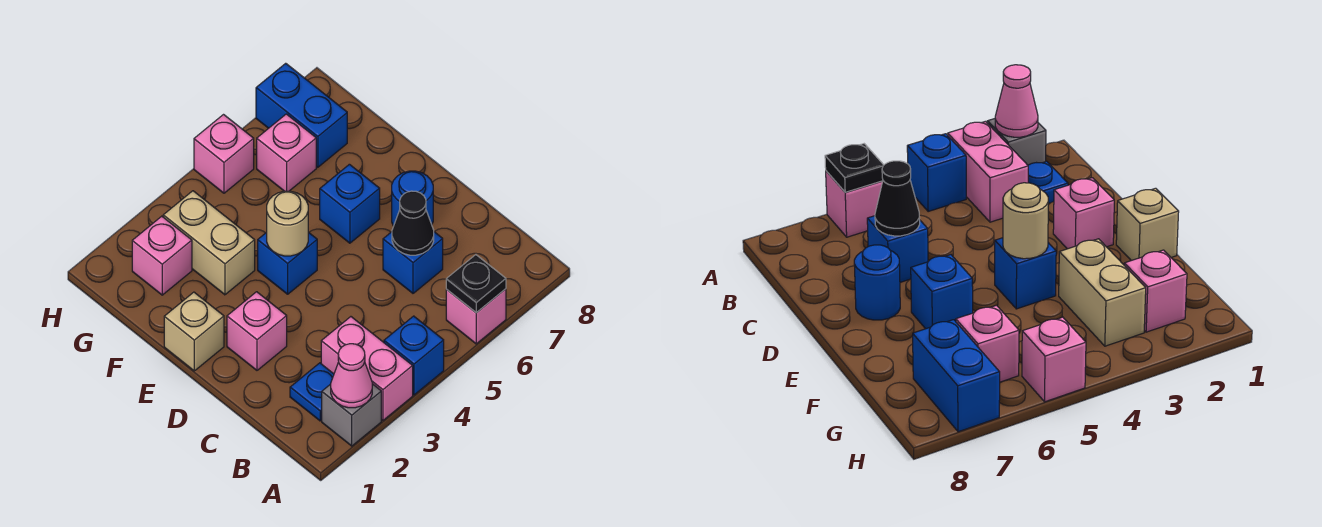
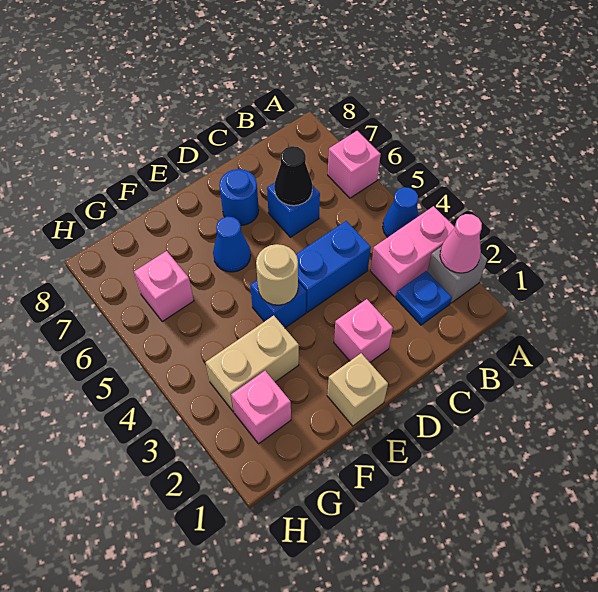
blue 1x1 brick [384,316,444,395] -> blue 1x1 cone [383,187,419,237]
black 1x1 plate [446,255,506,313] -> none
blue 1x1 brick [320,164,380,243] -> blue 1x1 cone [213,216,251,272]
blue 1x2 brick [256,63,347,167] -> blue 1x2 brick moved to [296,221,371,312]
pink 1x1 brick [194,115,254,193] -> none

